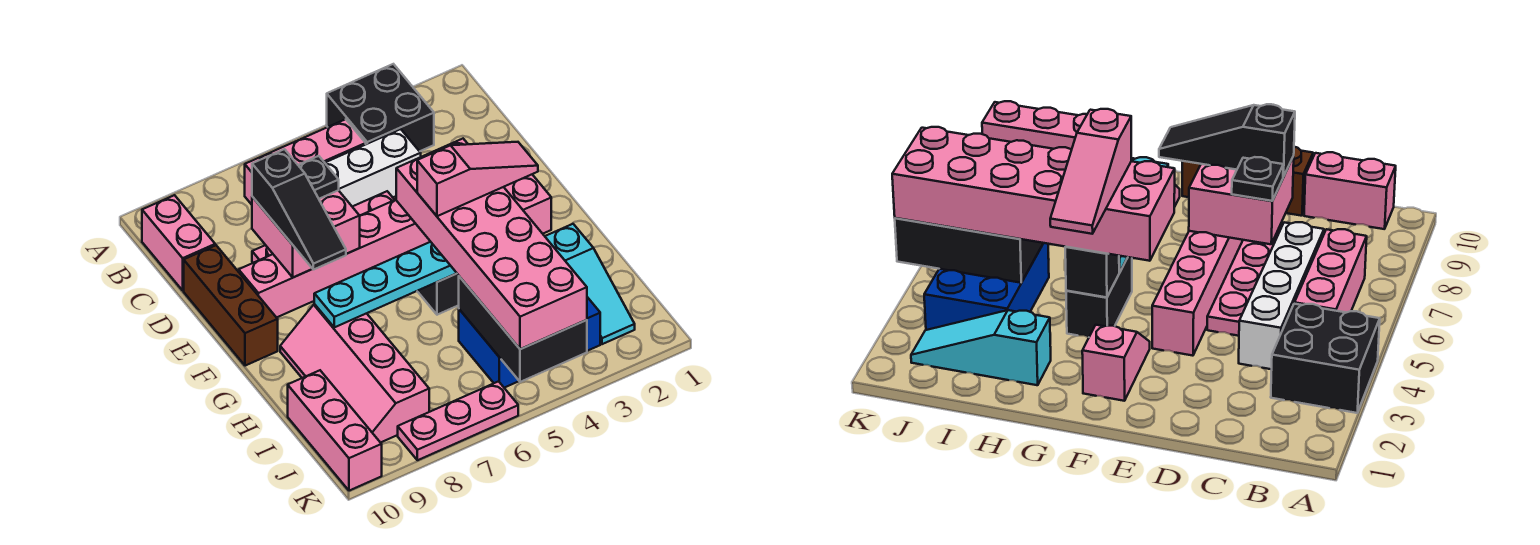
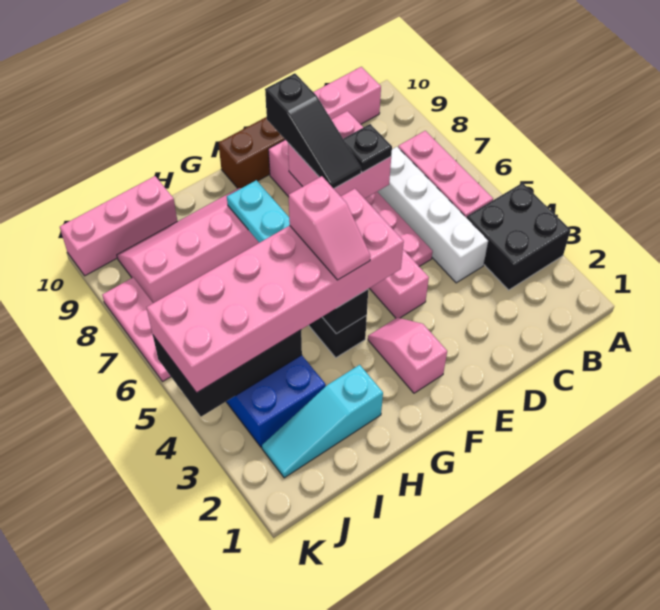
black 1x3 slope [252,149,346,270] -> black 1x3 slope turned to [265,73,361,189]
pink 1x3 slope [417,142,538,216] -> pink 1x2 slope [289,176,370,280]

